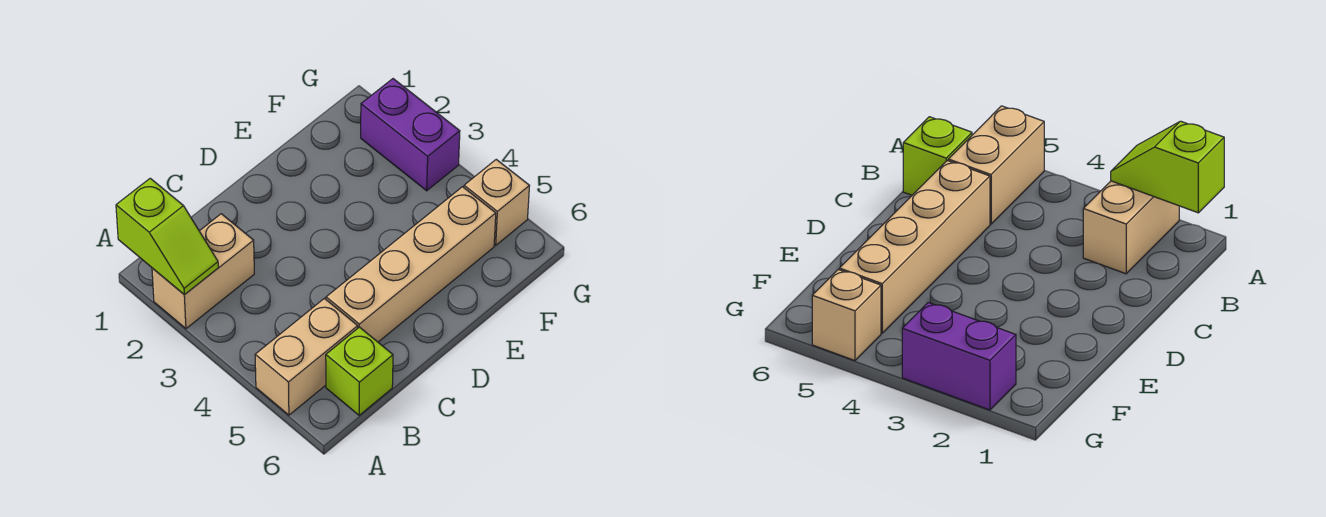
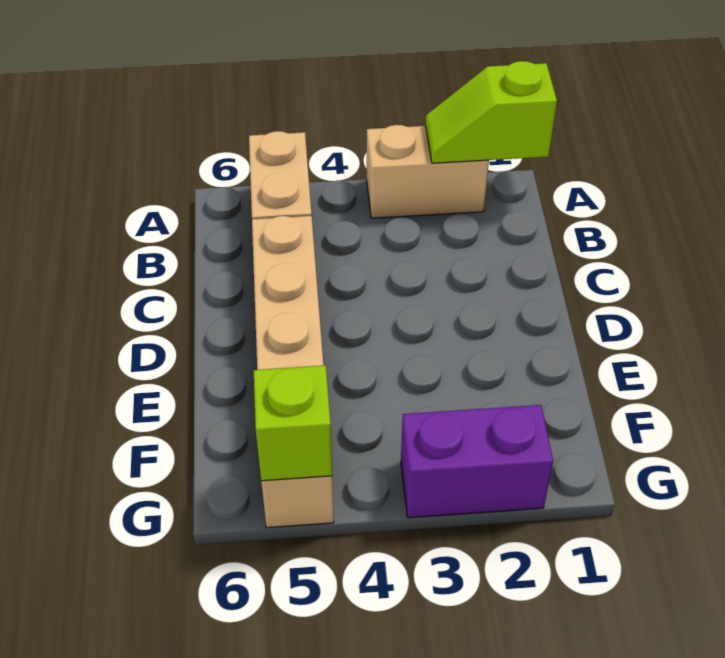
tan 1x2 brick [152,214,254,329] -> tan 1x2 brick turned to [367,125,489,218]
lime 1x1 brick [326,327,393,415] -> lime 1x1 brick moved to [254,365,332,481]

